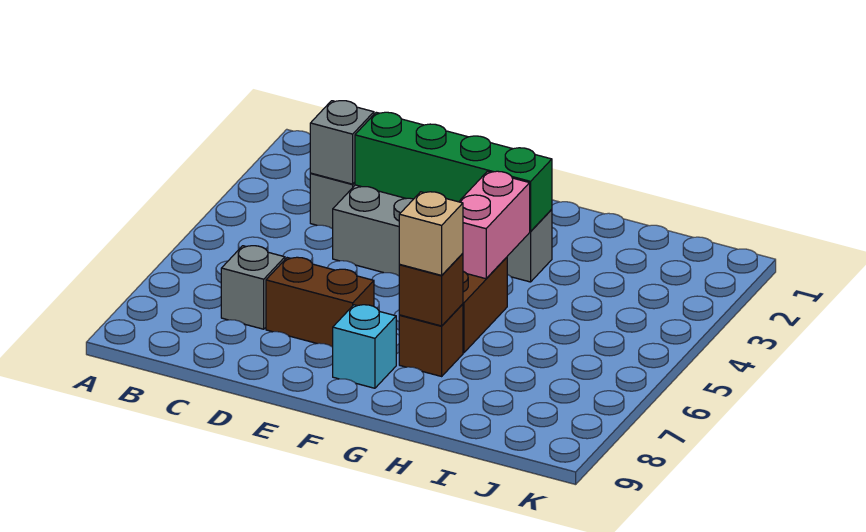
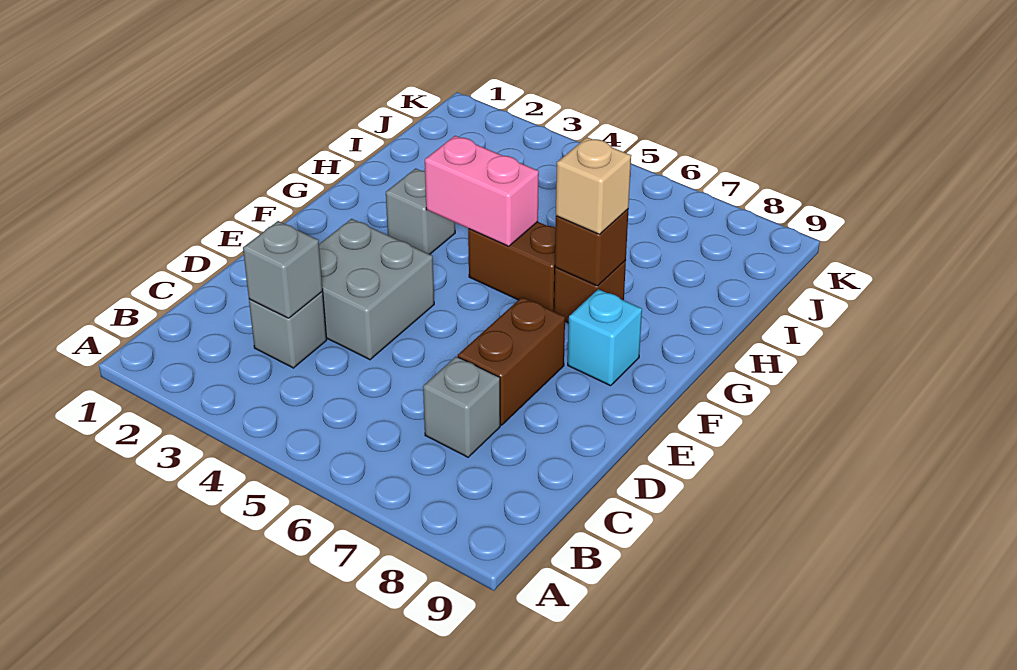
green 1x4 brick [355,112,552,231] -> none

